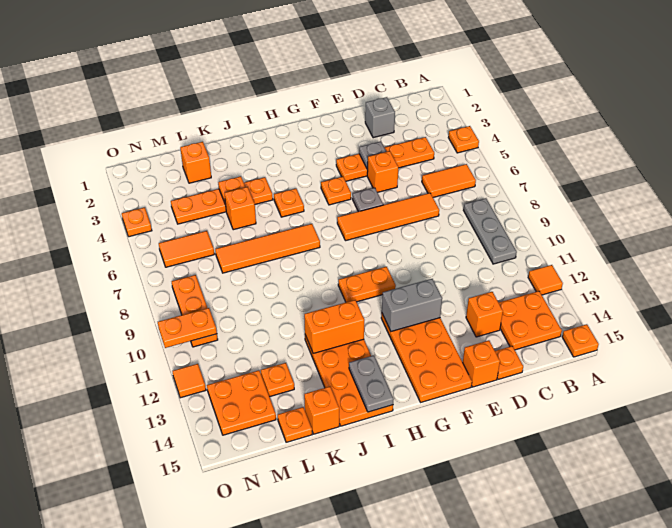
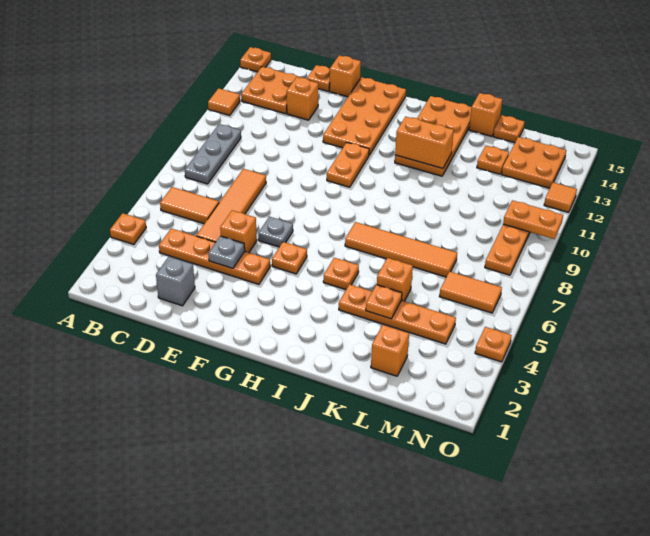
orange 1x4 tile [337,193,439,241] -> orange 1x4 tile turned to [196,169,266,242]
grey 1x2 brick [382,279,442,331] -> none
orange 1x2 plate [338,267,396,302] -> orange 1x2 plate turned to [327,142,369,187]
grey 1x2 plate [349,355,394,412] -> none

